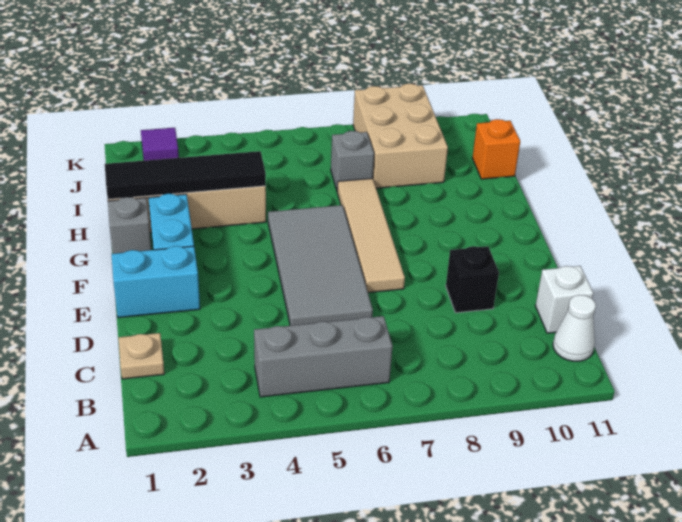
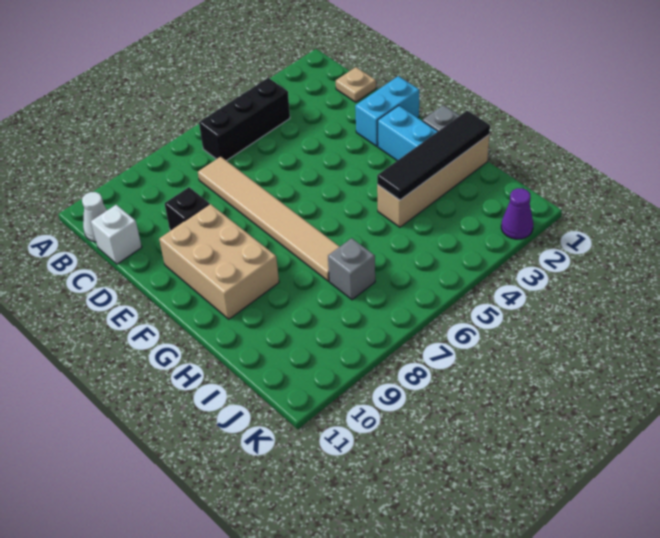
grey 1x3 brick [254,316,393,397] -> black 1x3 brick [199,78,290,161]
grey 2x4 tile [268,205,373,326] -> none
tan 1x4 tile [337,178,405,293] -> tan 1x6 tile [198,157,340,281]
tan 2x3 brick [353,84,448,188] -> tan 2x3 brick moved to [159,204,279,319]
orange 1x1 brick [472,119,520,179] -> none
purple 1x1 tile [141,128,179,161] -> purple 1x1 cone [501,188,533,239]

